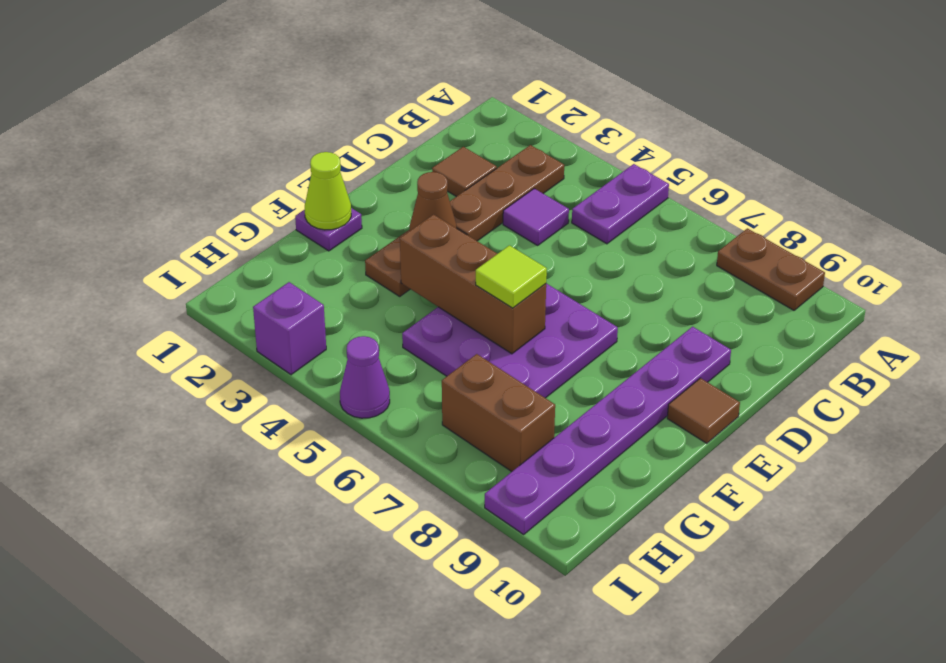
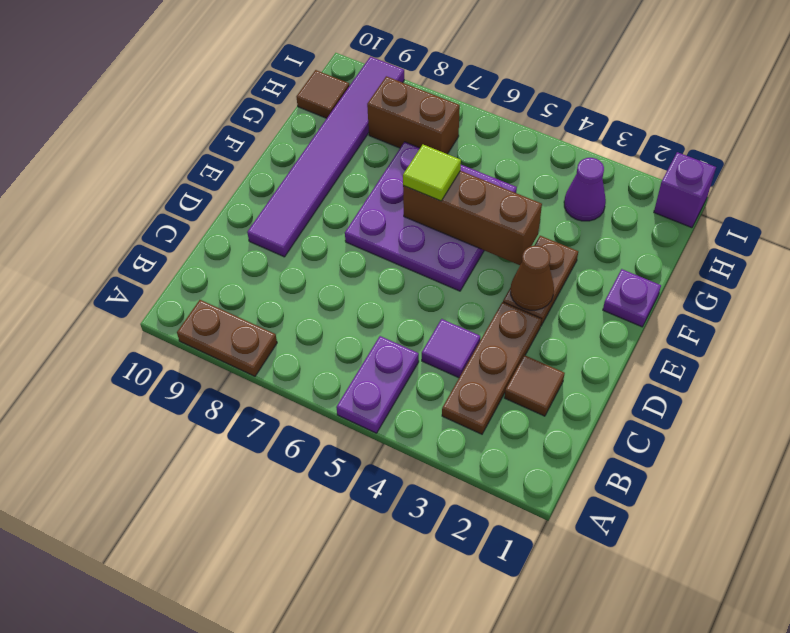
purple 1x6 plate [485,327,731,534] -> purple 1x6 tile [247,57,404,257]
brown 1x1 tile [667,378,740,443] -> brown 1x1 tile moved to [297,70,349,118]
lime 1x1 cone [305,152,351,230] -> none
purple 1x1 brick [253,282,326,375] -> purple 1x1 brick moved to [654,152,716,228]
purple 1x1 cone [340,336,390,418] -> purple 1x1 cone moved to [564,158,606,221]

